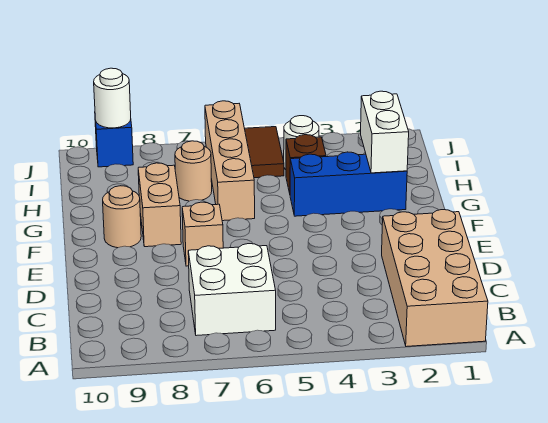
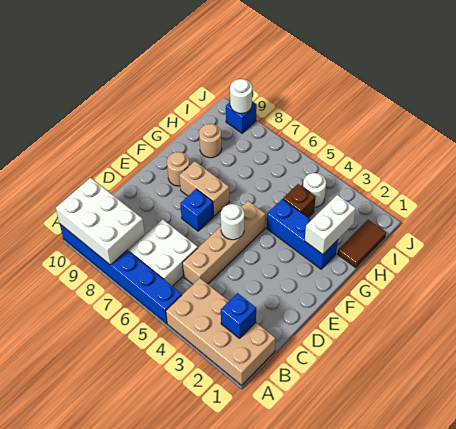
tan 2x4 brick [382,210,488,347] -> tan 2x4 brick turned to [166,278,276,385]
none -> blue 1x6 brick [60,224,182,323]
none -> white 2x3 brick [56,178,145,265]
none -> blue 1x1 brick [221,293,256,338]
none -> white 1x1 round brick [221,204,244,240]
tan 1x1 brick [182,202,223,266] -> blue 1x1 brick [180,189,214,231]
tan 1x2 brick [138,163,181,247] -> tan 1x2 brick turned to [179,161,229,216]
tan 1x4 brick [205,101,255,221] -> tan 1x4 brick moved to [182,201,265,284]
tan 1x1 round brick [175,141,212,201] -> tan 1x1 round brick moved to [199,124,222,158]
brown 1x2 tile [245,127,284,178] -> brown 1x2 tile moved to [338,220,386,267]

